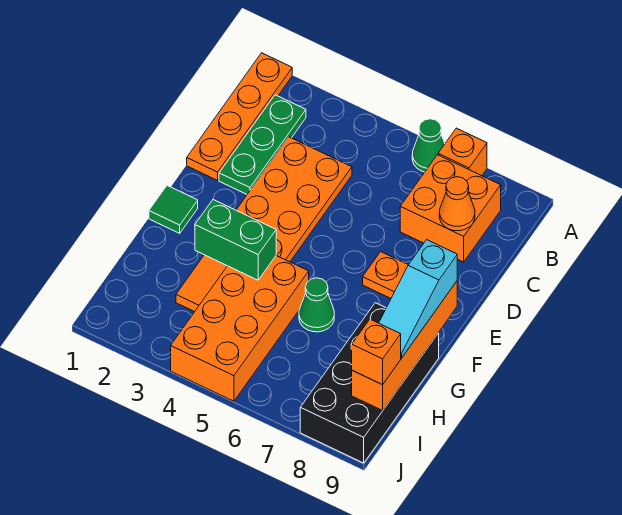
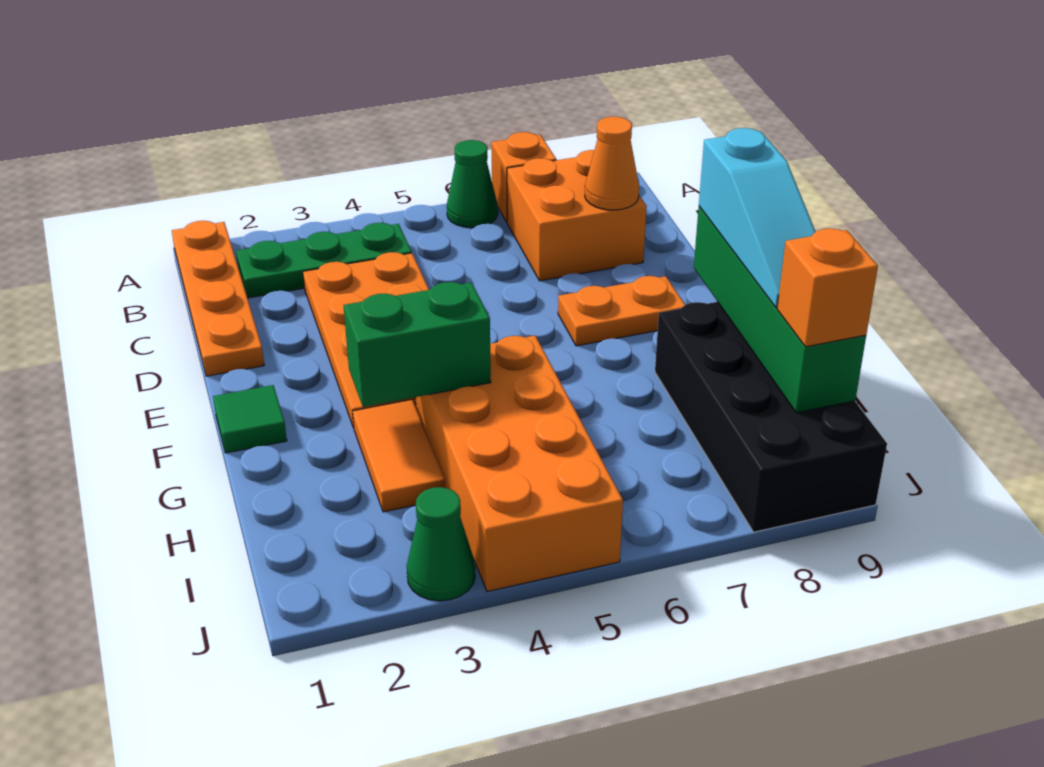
green 1x3 plate [219,95,306,194] -> green 1x3 plate turned to [236,223,412,298]
orange 1x4 brick [352,281,457,411] -> green 1x4 brick [694,206,866,413]
green 1x1 cone [299,278,334,332] -> green 1x1 cone moved to [407,487,475,601]

